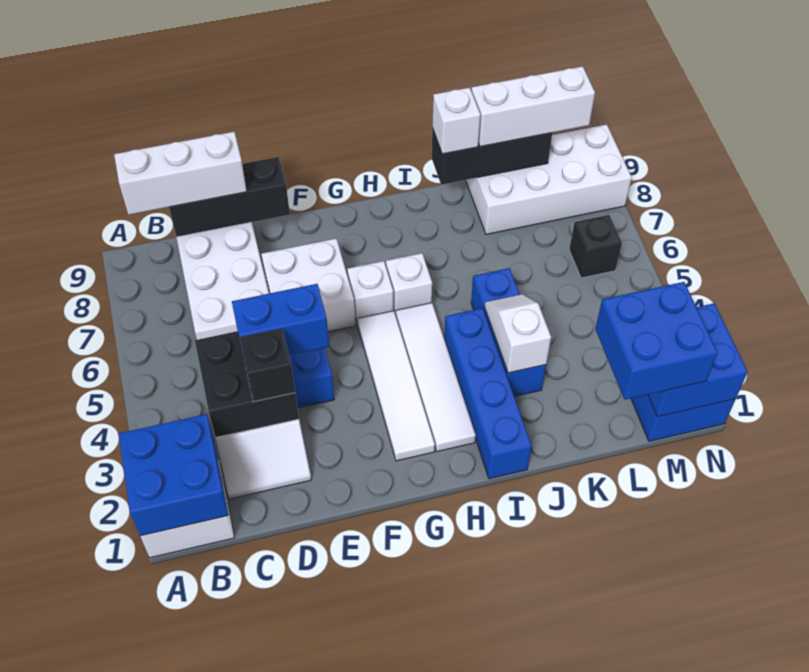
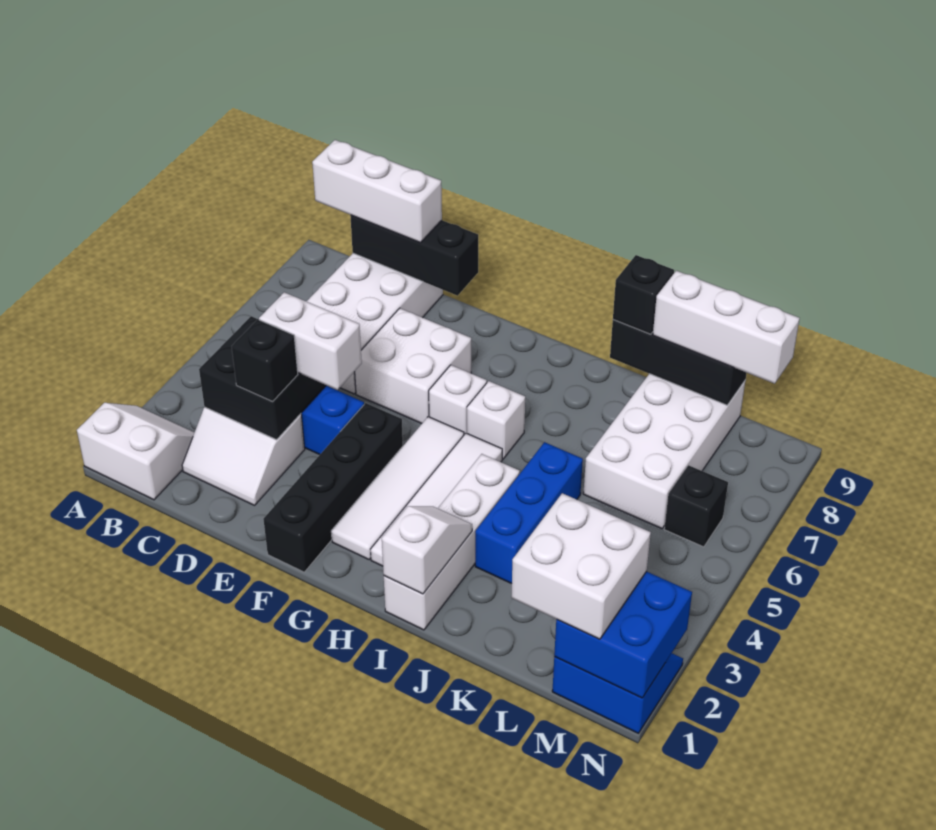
blue 2x2 brick [118,414,228,536] -> none
blue 1x2 brick [232,284,329,355] -> white 1x2 brick [259,292,362,390]
none -> black 1x4 brick [263,403,403,572]
blue 1x4 brick [444,308,532,479] -> white 1x4 brick [384,454,520,630]
white 1x2 slope [485,294,551,373] -> white 1x2 slope moved to [382,506,472,594]
white 1x1 brick [432,88,480,154] -> black 1x1 brick [613,255,674,334]
white 2x4 brick [466,125,632,234] -> white 2x4 brick turned to [583,374,745,529]
blue 2x2 brick [595,282,718,400] -> white 2x2 brick [511,493,651,639]

